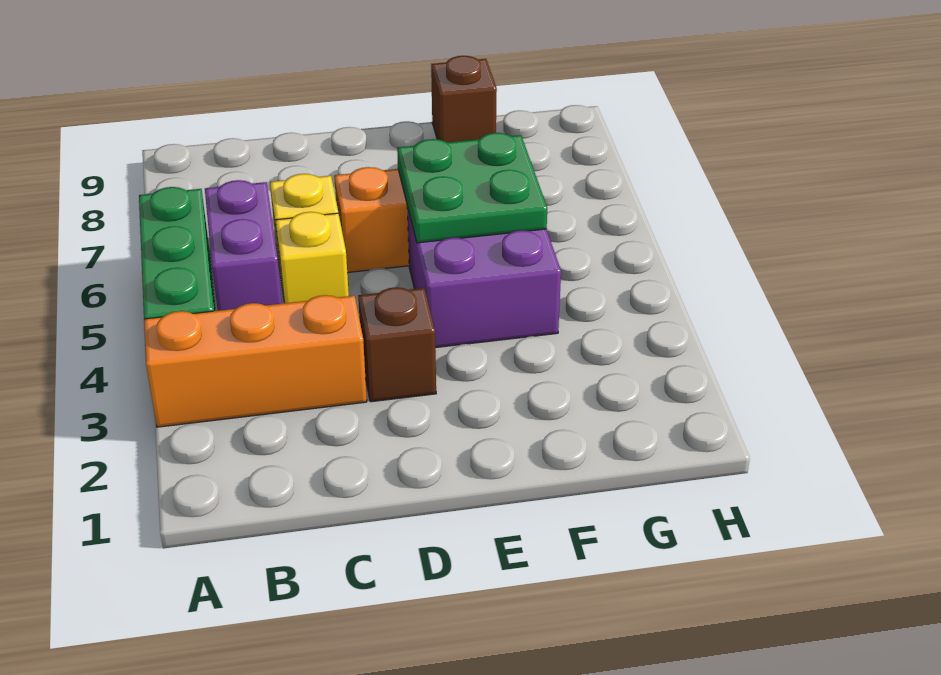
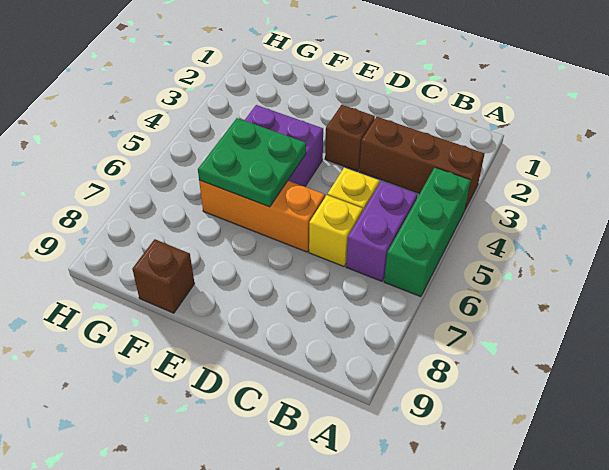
orange 1x3 brick [144,295,367,427] -> brown 1x3 brick [359,117,485,209]

